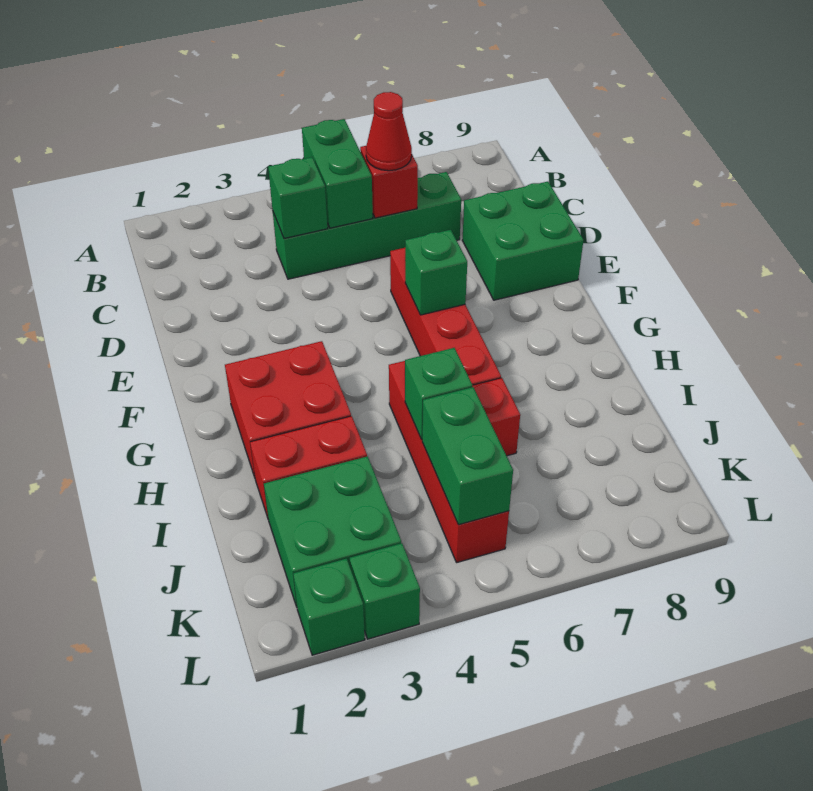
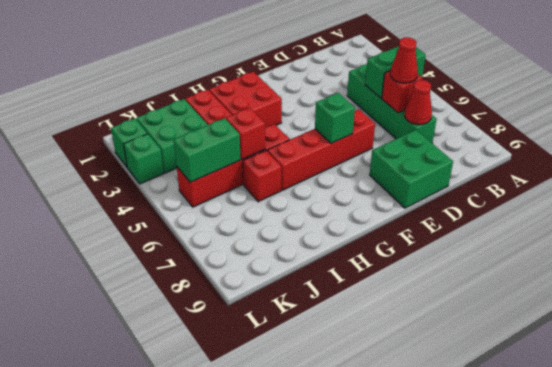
green 1x1 brick [268,157,328,238] -> none
none -> red 1x1 cone [405,80,432,125]
green 1x1 brick [405,348,472,440] -> red 1x1 brick [226,108,265,159]

